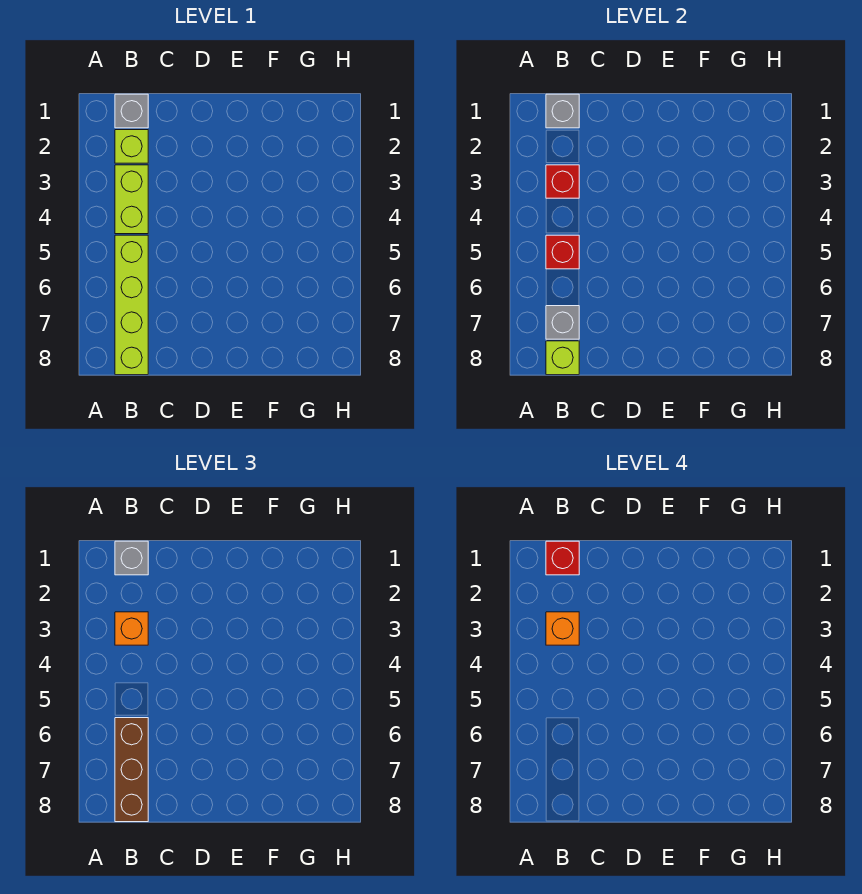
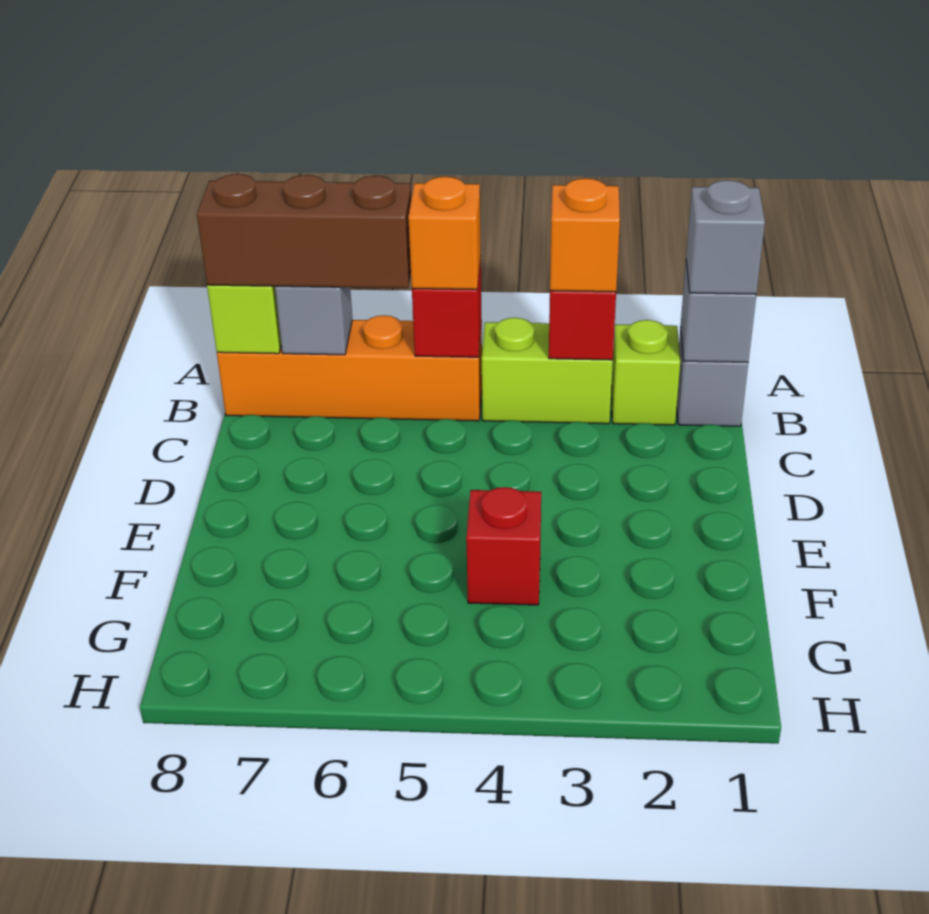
red 1x1 brick [546,541,579,575] -> red 1x1 brick moved to [466,487,541,605]
orange 1x1 brick [546,612,579,645] -> orange 1x1 brick moved to [408,177,481,290]
lime 1x4 brick [115,235,148,375] -> orange 1x4 brick [217,315,482,421]

